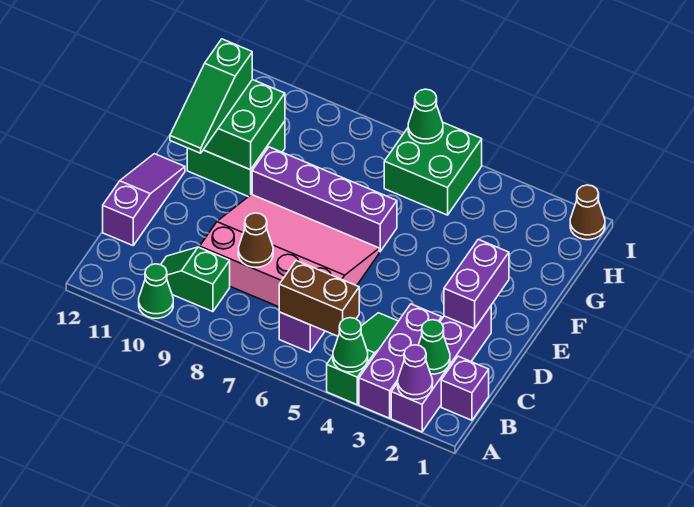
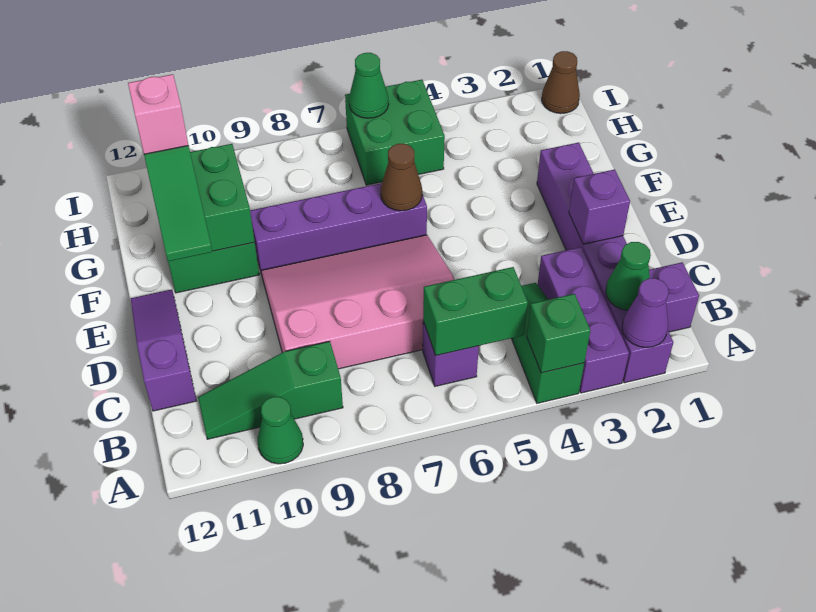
purple 1x4 brick [391,306,491,432] -> purple 1x6 brick [537,142,673,383]
green 1x1 cone [333,318,368,372] -> green 1x1 brick [527,294,590,373]
brown 1x2 brick [279,261,359,336] -> green 1x2 brick [423,267,528,355]
green 1x2 slope [161,247,230,312] -> green 1x3 slope [198,341,343,439]
brown 1x1 cone [238,213,273,267] -> brown 1x1 cone moved to [381,144,422,211]
purple 1x2 brick [444,239,509,329] -> purple 1x1 brick [569,169,630,244]
none -> pink 1x1 brick [128,74,188,154]

